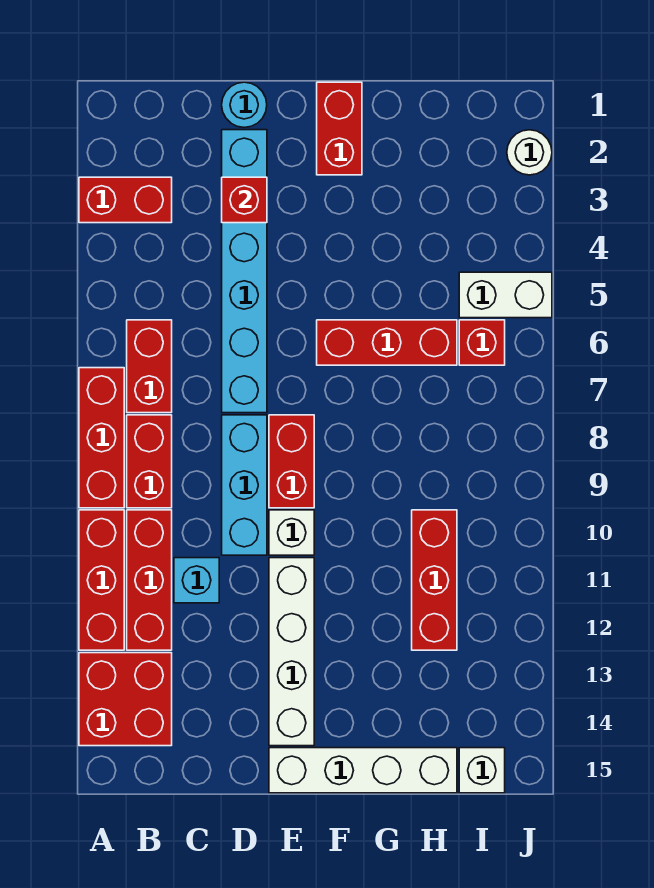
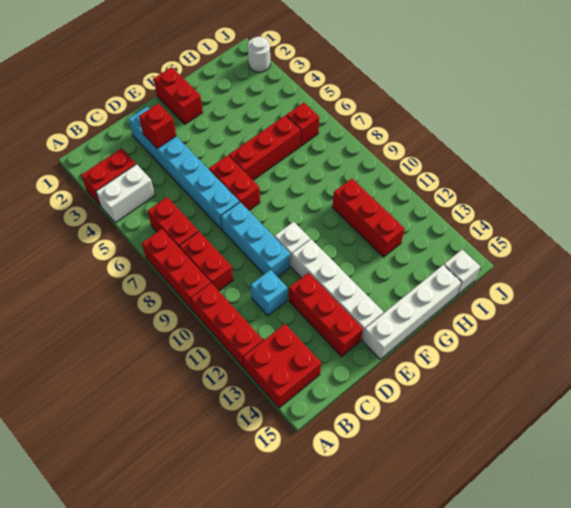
red 1x3 brick [127,510,172,650] -> red 1x3 brick moved to [289,273,363,357]
cyan 1x1 round brick [222,82,267,127] -> none
red 1x2 brick [269,415,314,508] -> red 1x2 brick moved to [209,155,260,210]
white 1x2 brick [459,272,552,318] -> white 1x2 brick moved to [96,164,155,223]

